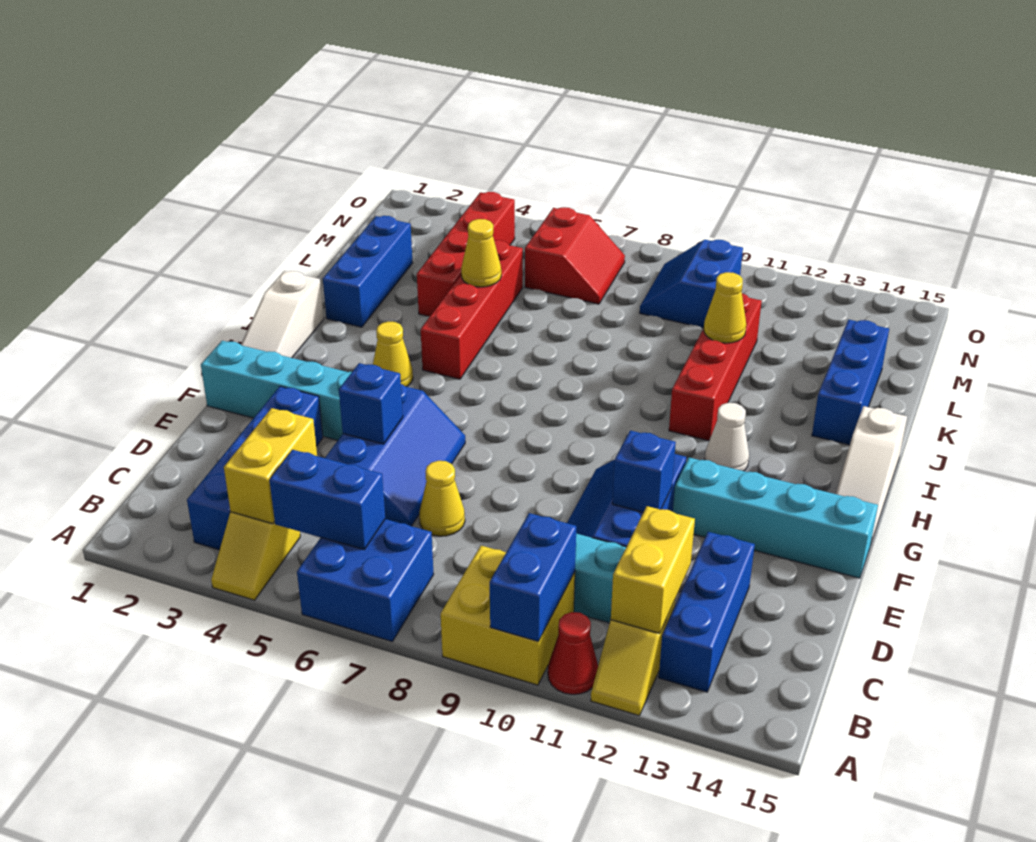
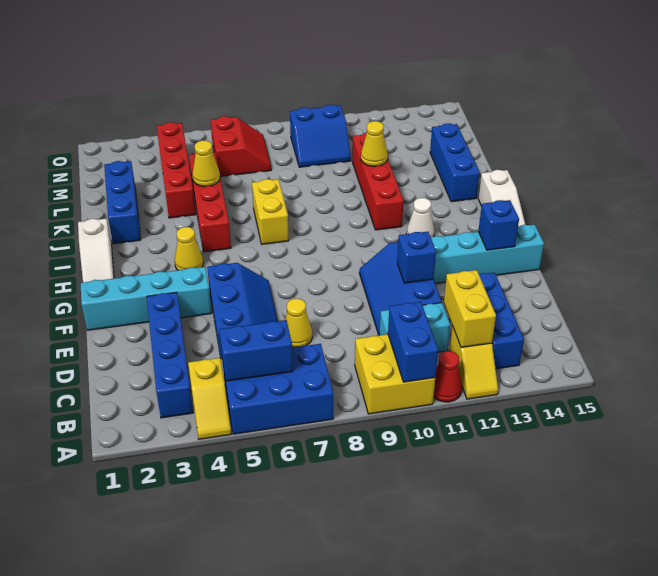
blue 2x2 brick [297,519,434,642] -> blue 2x3 brick [222,344,333,434]
yellow 1x2 brick [224,408,317,524] -> yellow 1x2 brick moved to [252,179,289,244]
blue 1x1 brick [339,363,403,444] -> blue 1x1 brick moved to [478,200,519,250]
blue 2x2 slope [640,240,743,328] -> blue 2x2 slope turned to [290,105,351,167]

